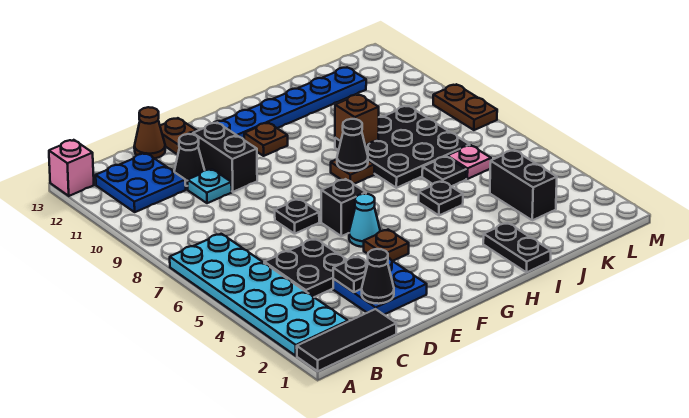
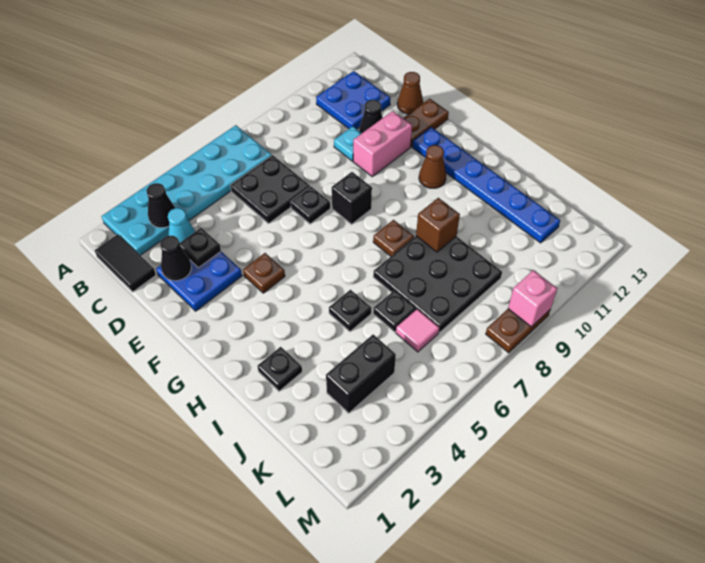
black 1x3 tile [297,309,396,371] -> black 1x2 tile [95,234,156,292]
pink 1x1 brick [49,140,94,196] -> pink 1x1 brick moved to [508,270,557,327]
black 2x2 plate [264,239,347,297] -> black 2x2 plate moved to [230,155,310,223]
black 1x2 brick [193,123,257,192] -> pink 1x2 brick [353,111,412,176]
cyan 1x1 cone [349,194,380,247] -> cyan 1x1 cone moved to [168,208,195,242]
black 1x1 brick [321,179,366,236] -> black 1x1 brick moved to [332,172,372,224]
brown 1x1 plate [244,123,288,156] -> brown 1x1 cone [419,145,446,188]
black 1x1 cone [337,119,368,171] -> black 1x1 cone moved to [147,183,175,228]
black 1x2 plate [483,223,551,272] -> black 1x1 plate [258,347,302,391]
pink 1x1 plate [447,145,491,179] -> pink 1x1 tile [396,309,439,352]

